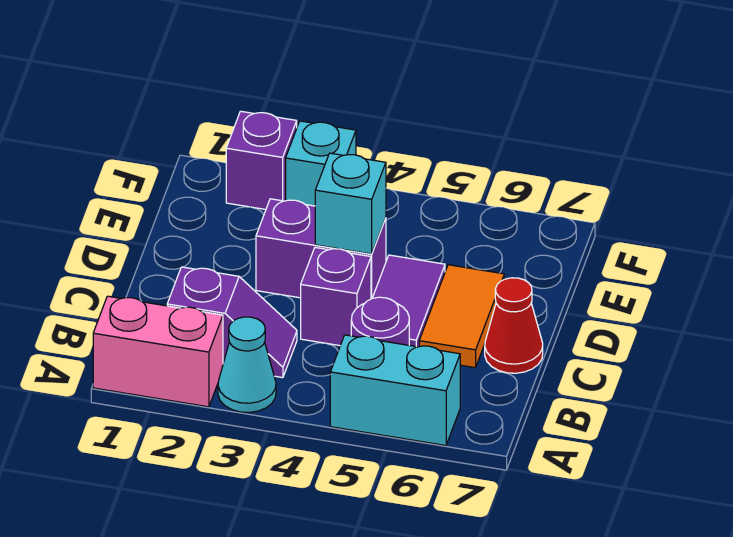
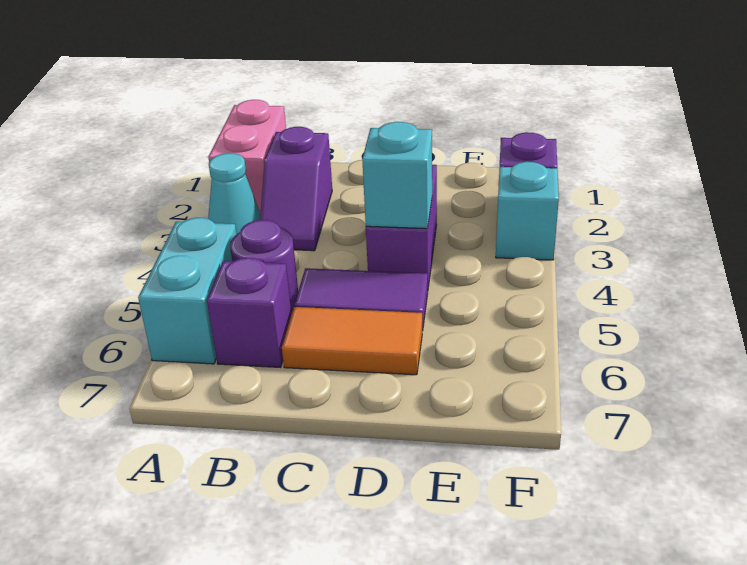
purple 1x1 brick [301,248,371,346] -> purple 1x1 brick moved to [207,258,291,367]
red 1x1 cone [485,278,543,373] -> none

